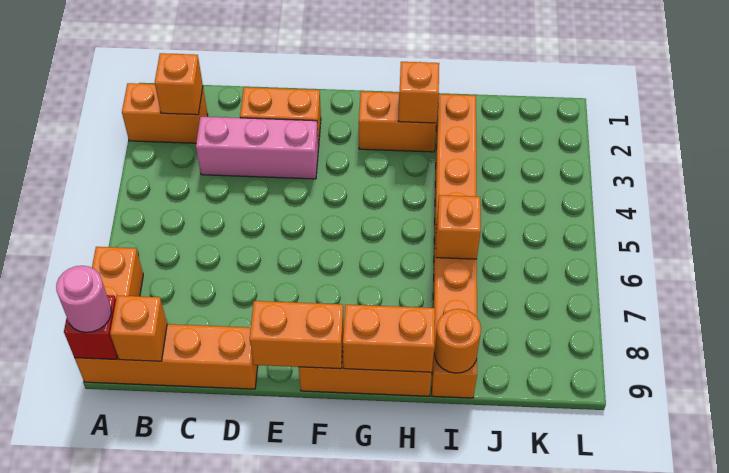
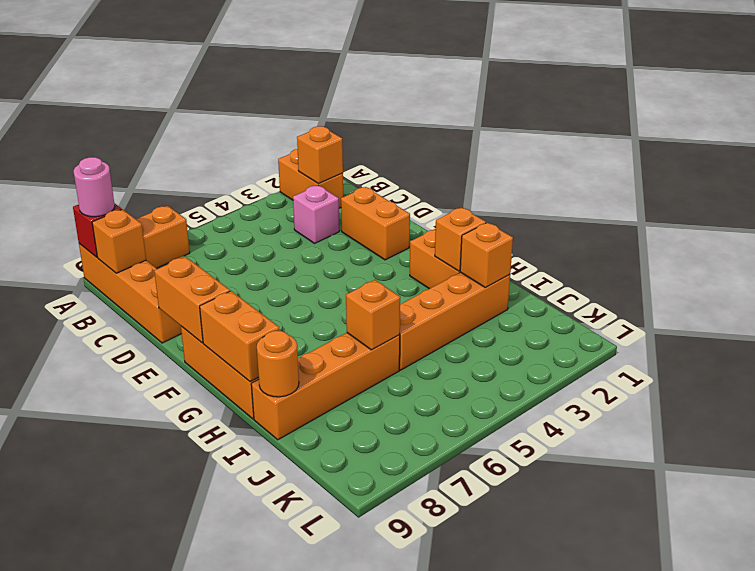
pink 1x3 brick [196,117,319,179] -> pink 1x1 brick [293,185,339,243]
none -> orange 1x1 brick [460,222,513,288]

